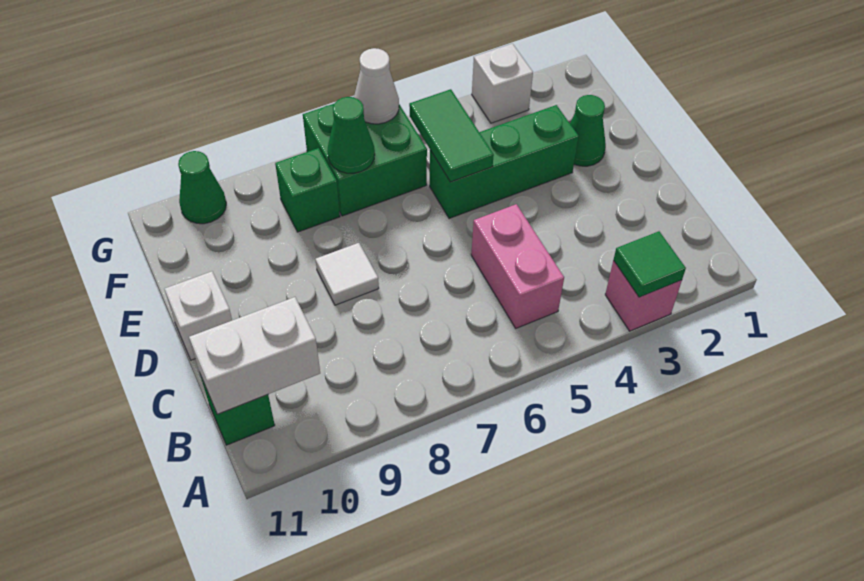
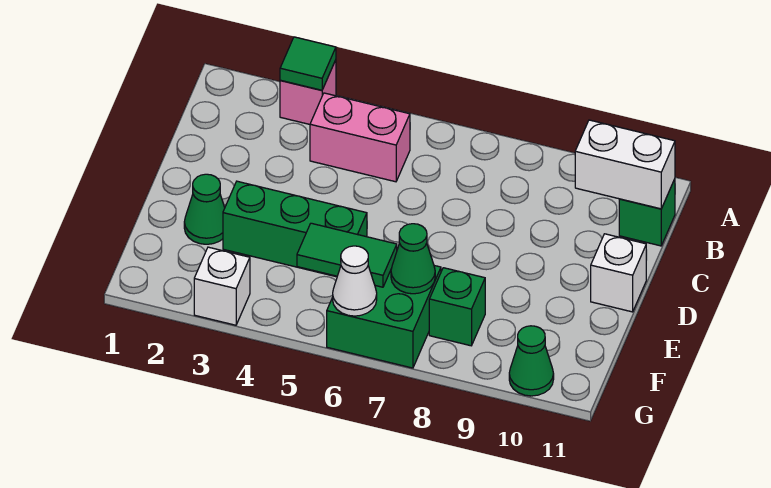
pink 1x2 brick [471,204,564,328] -> pink 1x2 brick turned to [310,93,410,182]
white 1x1 tile [315,243,379,305] -> none
green 1x2 tile [409,89,494,182] -> green 1x2 tile turned to [297,223,397,287]

